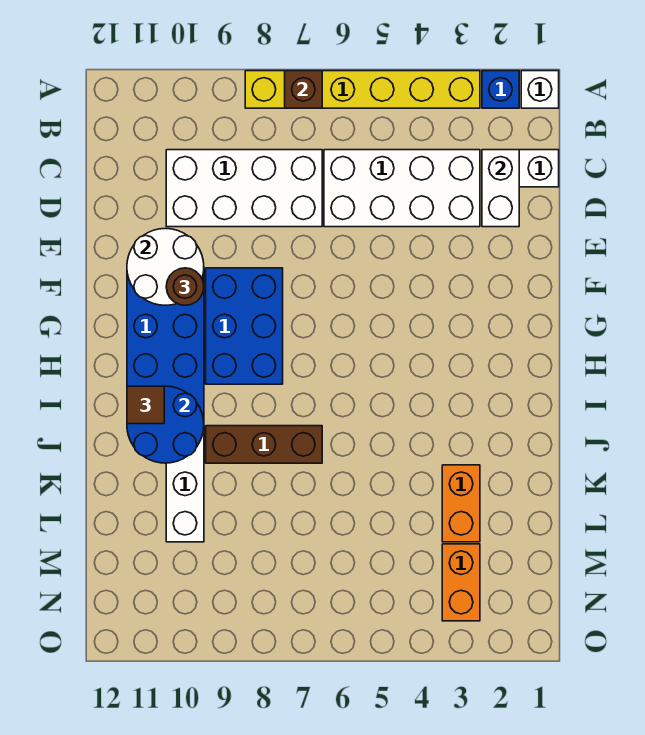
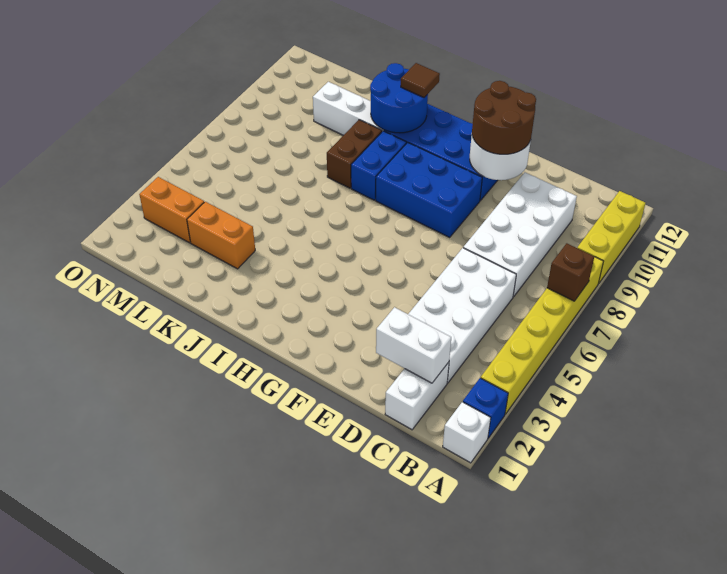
none -> yellow 1x3 brick [577,191,646,284]
brown 1x1 round brick [166,268,204,305] -> brown 2x2 round brick [472,81,536,154]
none -> blue 1x2 brick [351,131,406,200]
brown 1x3 brick [206,426,322,463] -> brown 1x2 brick [327,120,382,188]

